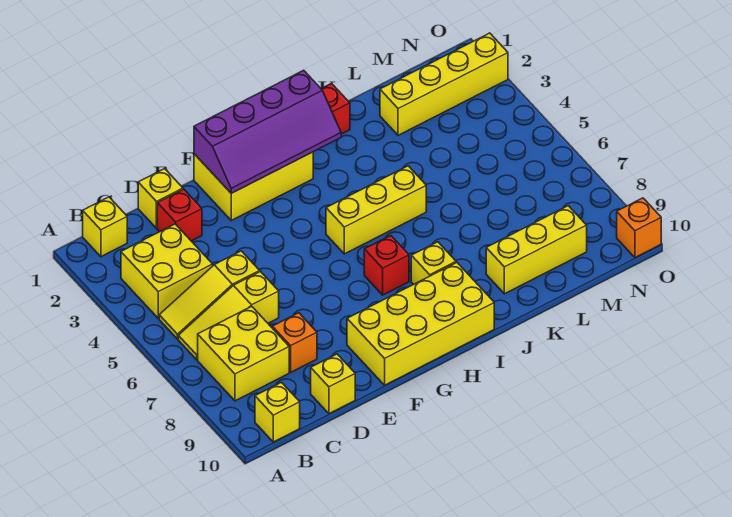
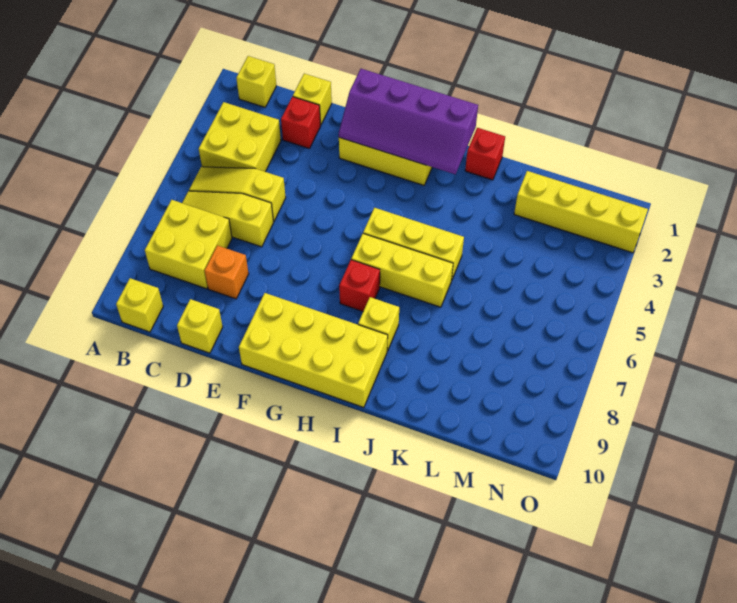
yellow 1x3 brick [486,206,587,294] -> yellow 1x3 brick moved to [351,233,453,307]
orange 1x1 brick [617,198,661,258] -> none

